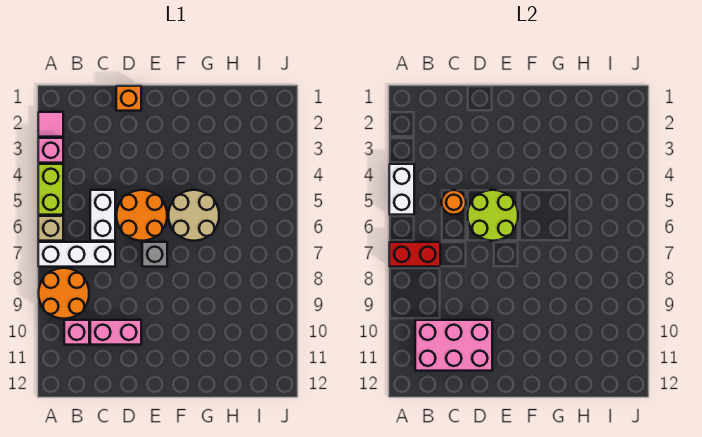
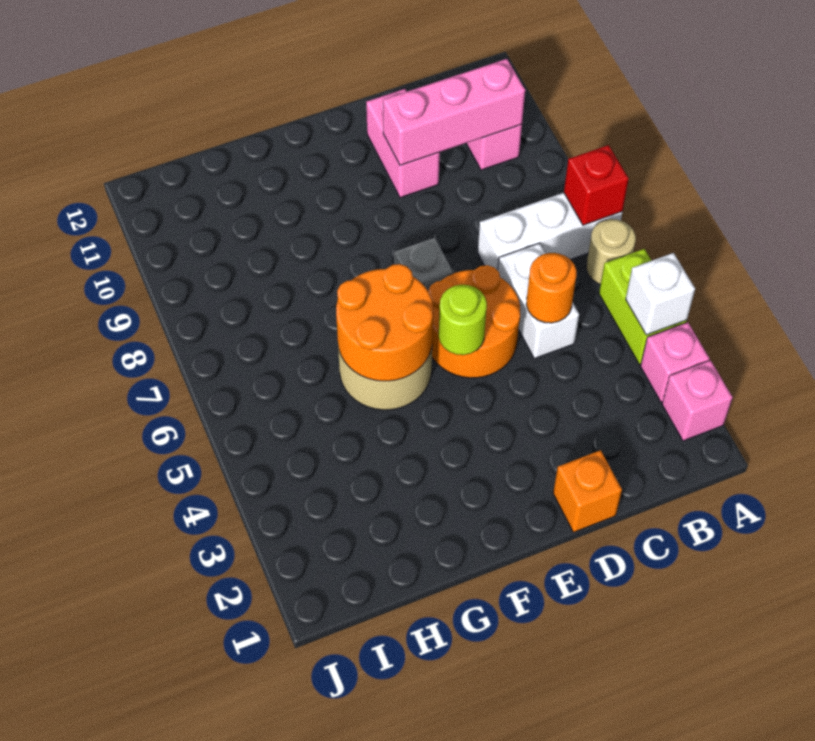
pink 1x1 tile [38,112,63,137] -> pink 1x1 brick [662,360,733,441]
white 1x2 brick [389,164,414,215] -> white 1x1 brick [626,253,695,335]
tan 1x1 brick [38,216,63,241] -> tan 1x1 round brick [586,219,636,284]
red 1x2 brick [389,242,440,267] -> red 1x1 brick [564,145,629,225]
orange 2x2 round brick [38,268,89,319] -> orange 2x2 round brick moved to [336,264,433,381]
pink 2x3 brick [415,320,492,371] -> pink 1x3 brick [383,59,525,165]
pink 1x2 brick [90,320,141,345] -> pink 1x2 brick turned to [366,89,440,198]
lime 2x2 round brick [467,190,518,241] -> lime 1x1 round brick [439,285,487,355]

